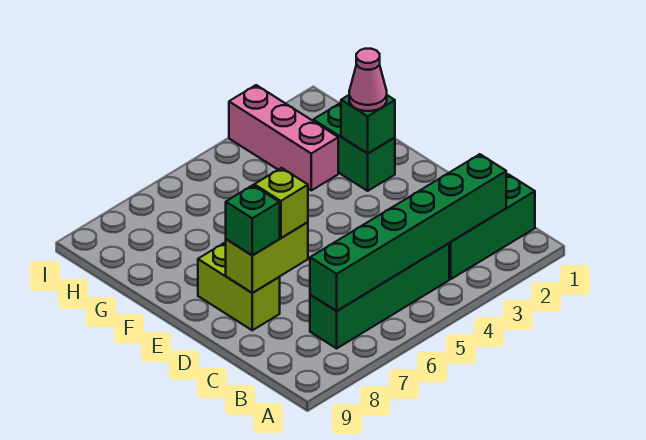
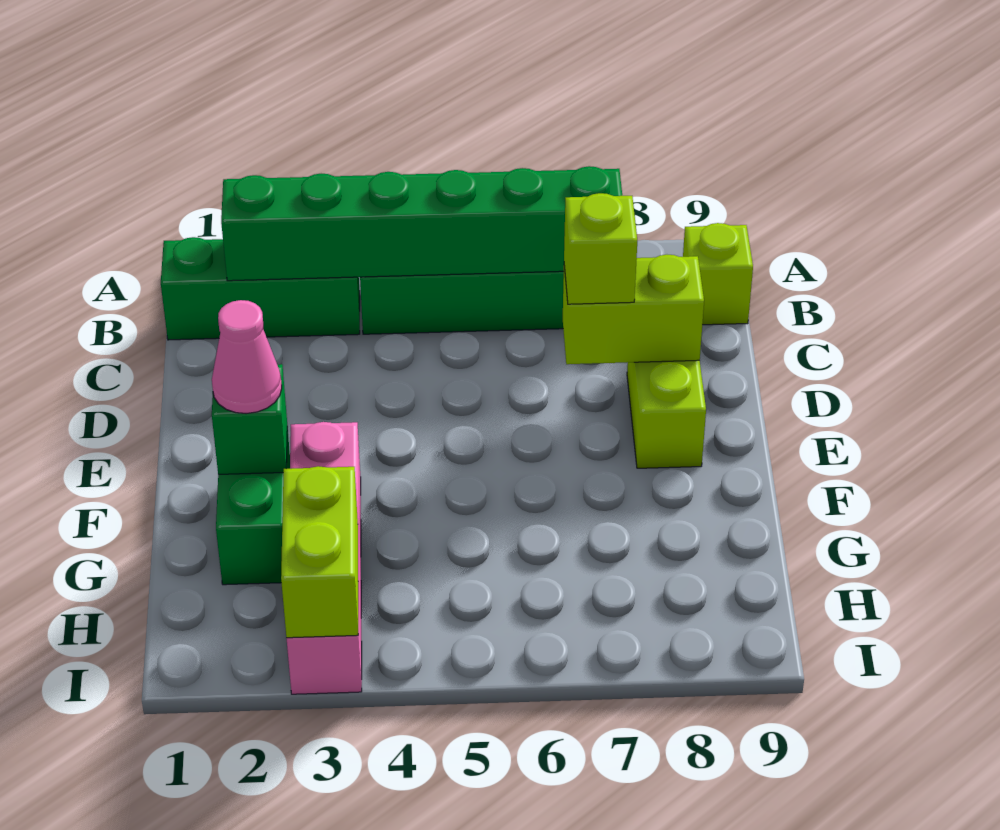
none -> lime 1x1 brick [683,223,753,325]
green 1x1 brick [226,185,280,255] -> none
pink 1x3 brick [229,85,338,190] -> pink 1x4 brick [287,422,362,694]
none -> lime 1x2 brick [281,466,358,638]

